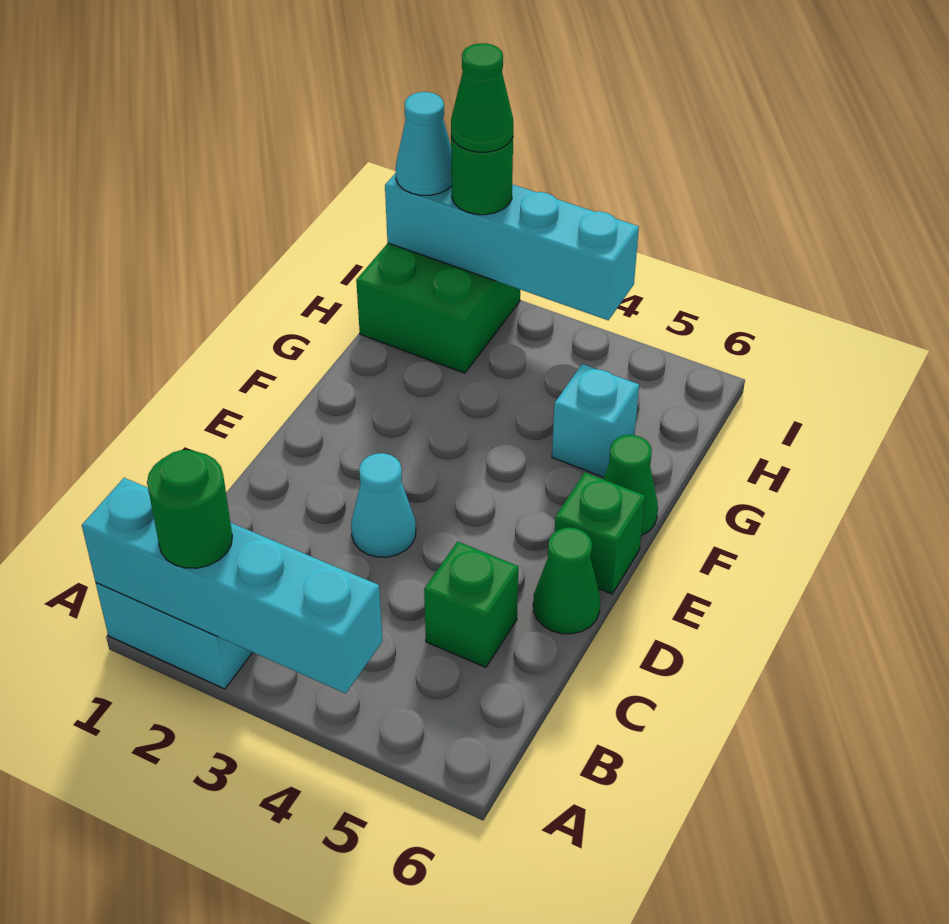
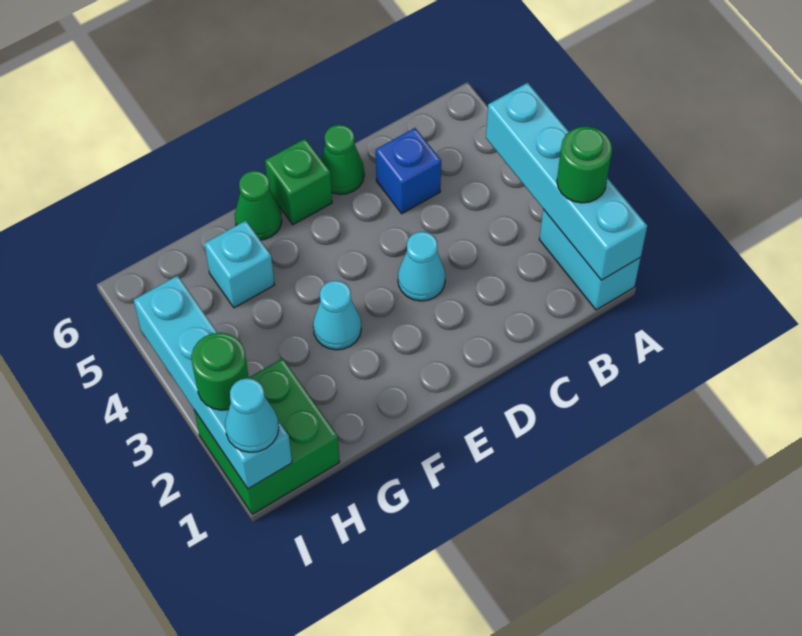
green 1x1 brick [424,542,518,667] -> blue 1x1 brick [376,128,441,214]
none -> cyan 1x1 cone [313,281,361,350]
green 1x1 cone [451,43,513,152] -> none

